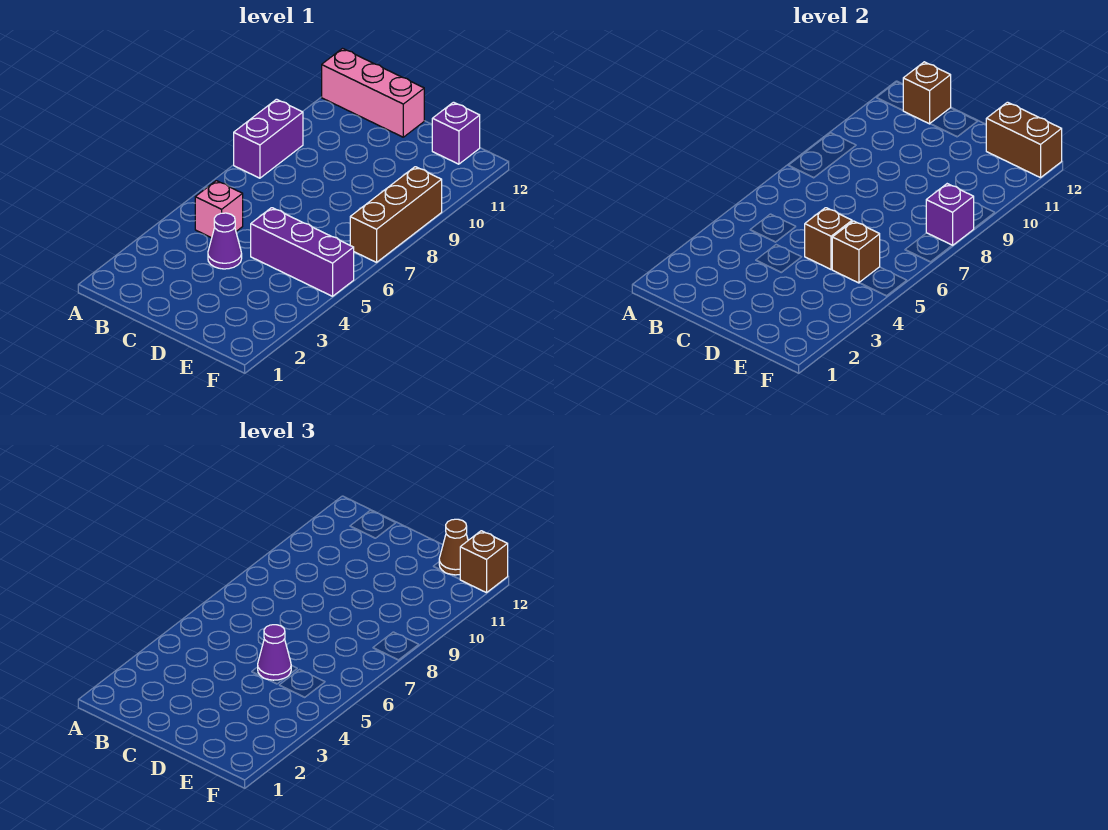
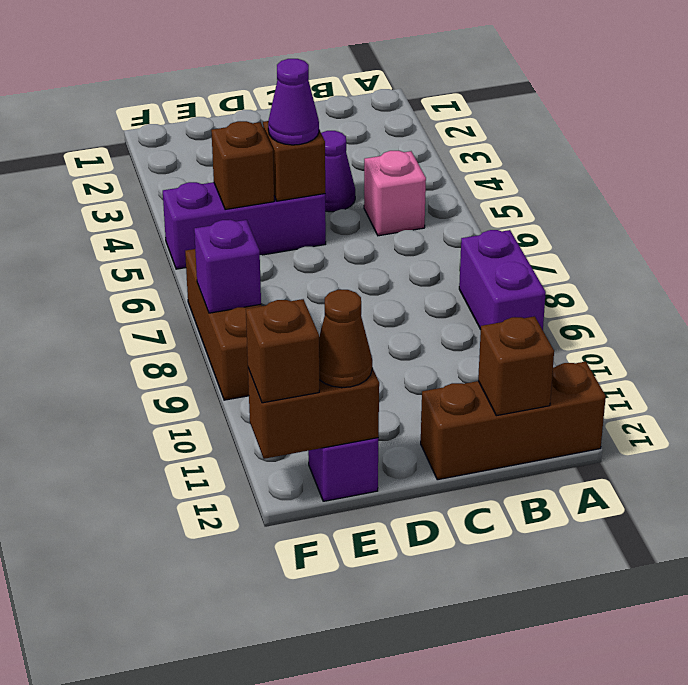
pink 1x3 brick [322,49,424,137] -> brown 1x3 brick [421,362,606,480]

